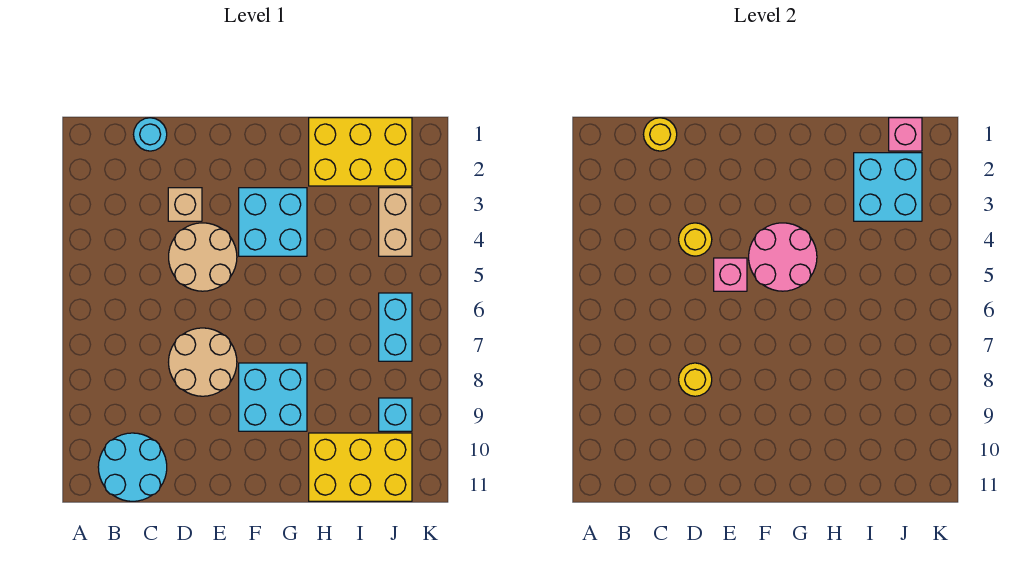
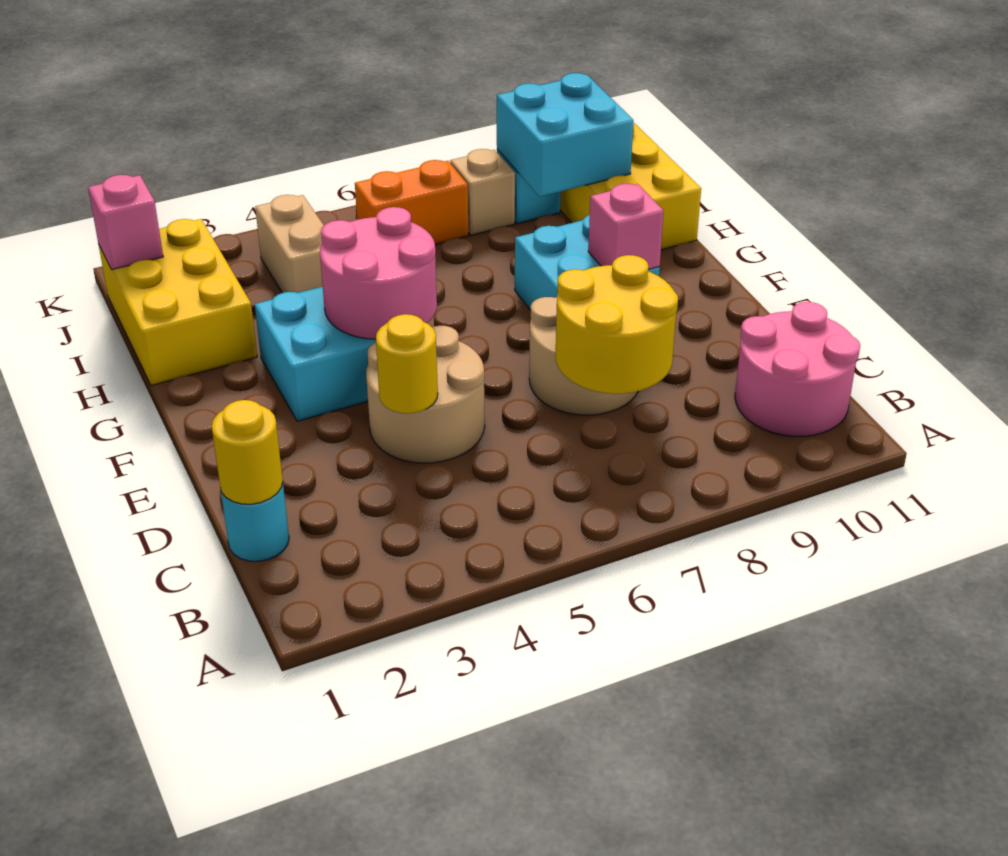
cyan 2x2 round brick [98,433,167,501] -> pink 2x2 round brick [735,302,860,436]
tan 1x1 brick [168,188,202,221] -> tan 1x1 brick moved to [450,149,515,235]
yellow 1x1 round brick [679,363,712,396] -> yellow 2x2 round brick [556,255,678,394]
pink 1x1 brick [714,258,747,291] -> pink 1x1 brick moved to [588,184,664,270]
cyan 2x2 brick [854,153,922,221] -> cyan 2x2 brick moved to [497,73,634,197]
tan 1x2 brick [379,188,412,256] -> tan 1x2 brick turned to [255,195,324,293]
cyan 1x2 brick [379,293,412,361] -> orange 1x2 brick [355,160,469,244]

